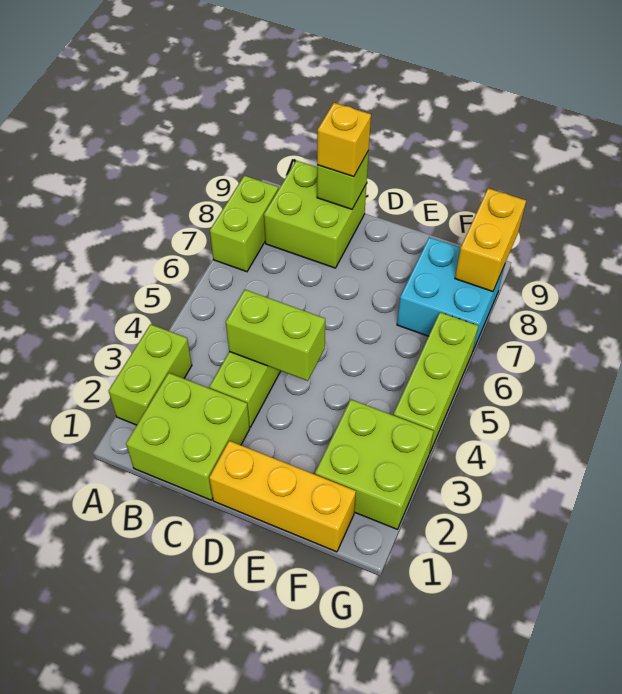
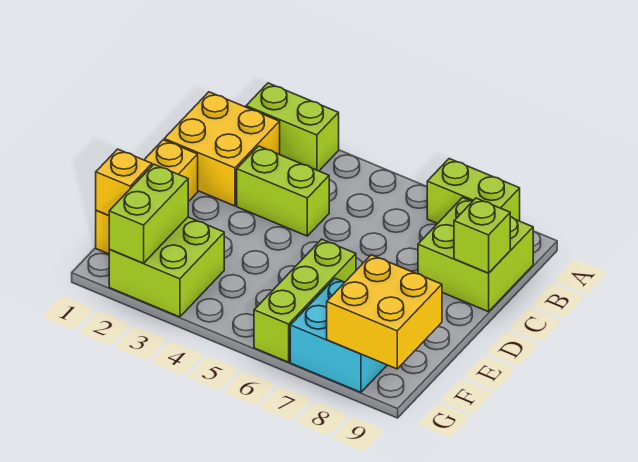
lime 2x2 brick [126,373,250,500] -> yellow 2x2 brick [164,92,280,206]
lime 1x2 brick [226,290,325,381] -> lime 1x2 brick moved to [109,164,188,263]
yellow 1x1 brick [317,103,371,177] -> yellow 1x1 brick moved to [96,149,152,215]
lime 1x3 brick [393,312,478,454] -> lime 1x3 brick turned to [254,239,356,362]
yellow 1x2 brick [455,188,526,292] -> yellow 2x2 brick [327,255,442,369]

